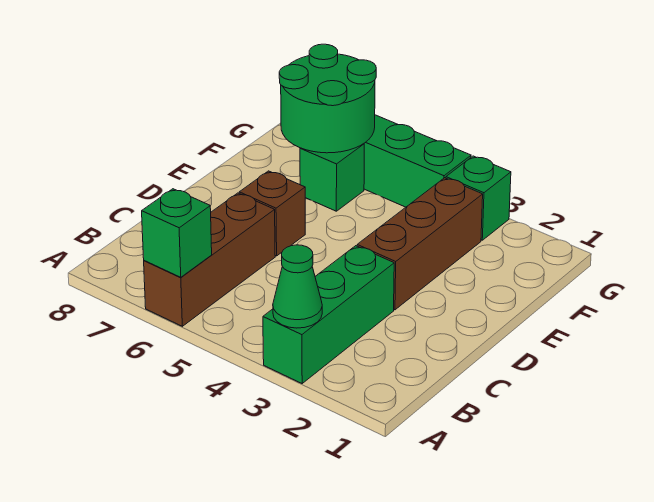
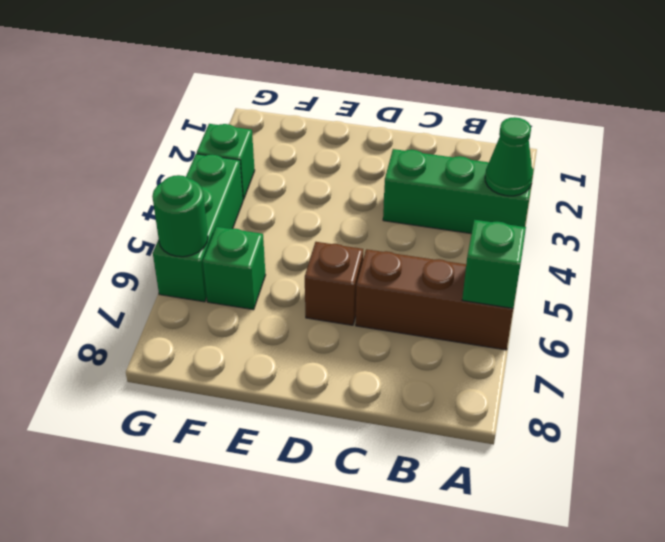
brown 1x3 brick [357,178,483,310] -> none
green 2x2 round brick [279,44,376,153] -> green 1x1 round brick [152,175,208,257]

